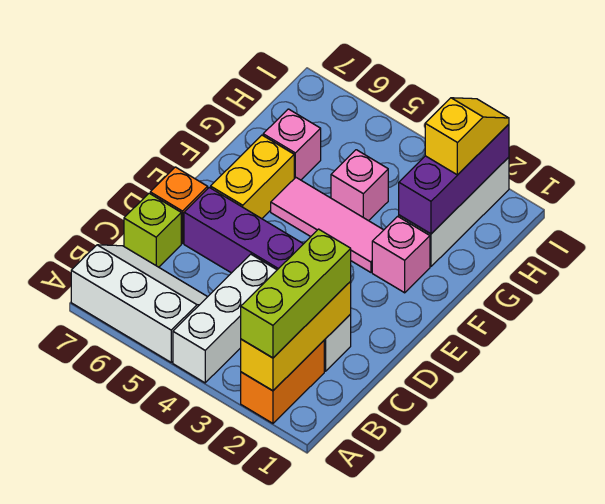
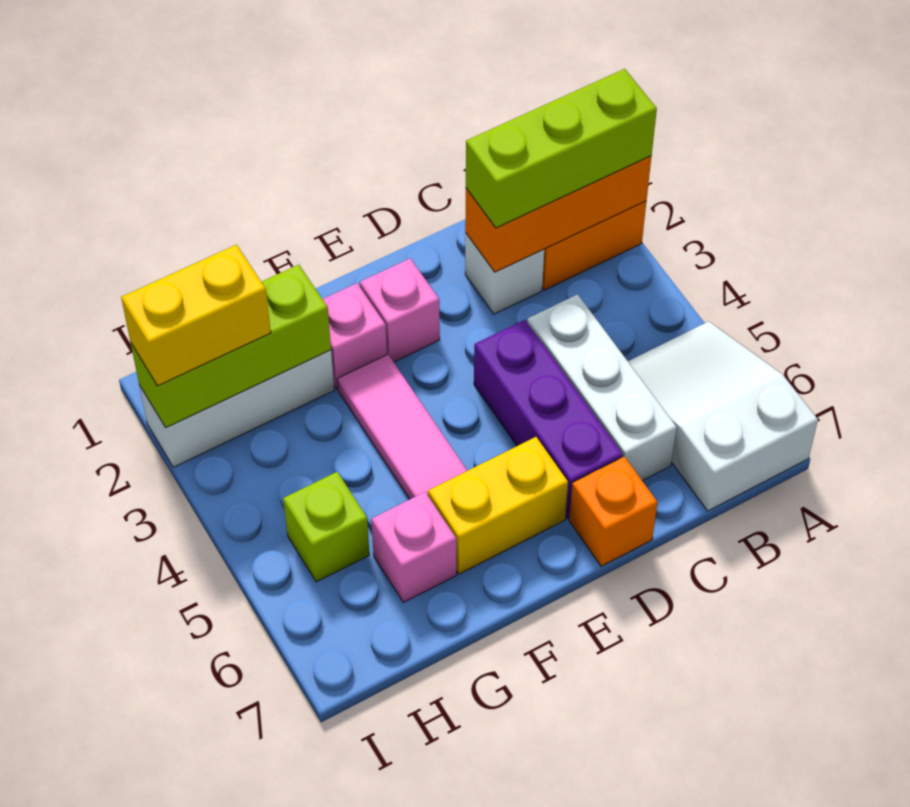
yellow 1x3 brick [241,282,351,391] -> orange 1x3 brick [465,156,652,272]
white 1x3 brick [173,254,277,383] -> white 1x3 brick turned to [528,294,677,481]
white 2x3 slope [71,245,207,362] -> white 2x3 slope turned to [628,321,818,511]
lime 1x1 brick [124,193,181,267] -> lime 1x1 brick moved to [283,472,369,582]
purple 1x3 brick [399,124,509,234] -> lime 1x3 brick [131,265,331,428]
pink 1x1 brick [331,150,388,221] -> pink 1x1 brick moved to [360,258,440,362]
yellow 1x2 slope [425,98,509,175] -> yellow 1x2 brick [121,245,271,386]

